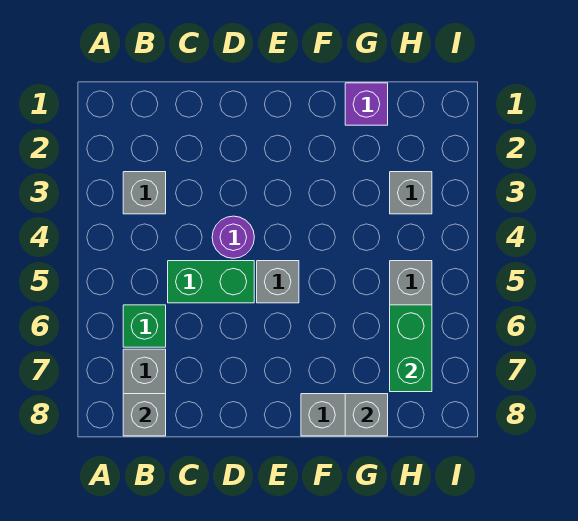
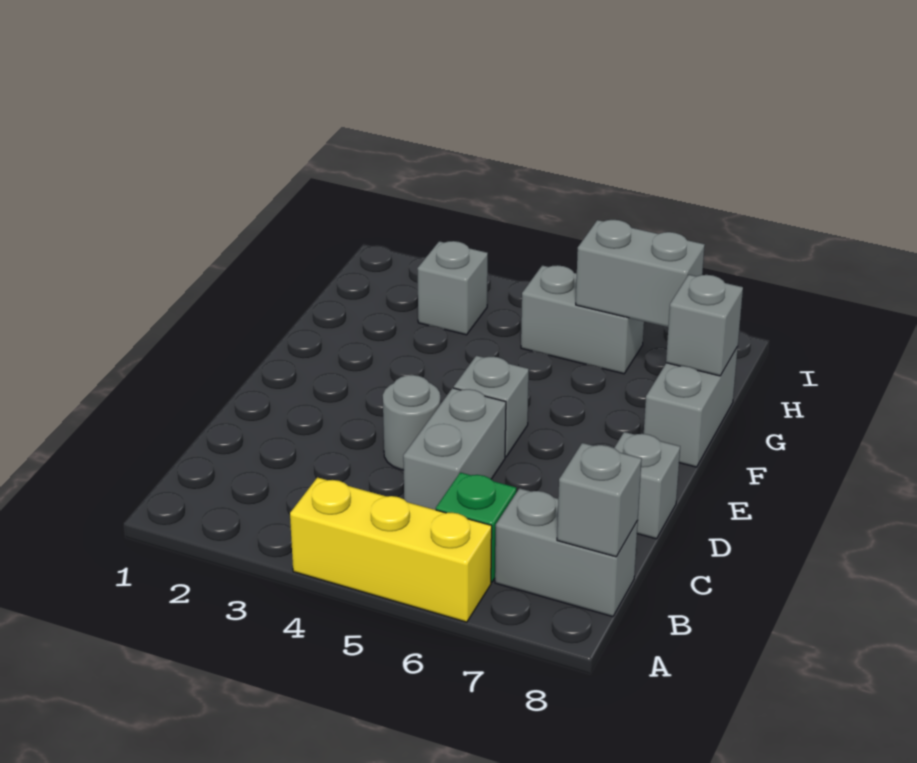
none -> yellow 1x3 brick [290,477,492,622]
grey 1x1 brick [123,172,166,214] -> grey 1x1 brick moved to [614,432,680,539]
green 1x2 brick [168,261,254,303] -> grey 1x2 brick [403,388,506,510]
purple 1x1 round brick [212,216,254,258] -> grey 1x1 round brick [383,375,441,470]
purple 1x1 brick [345,83,388,125] -> none
green 1x2 brick [390,305,432,392] -> grey 1x2 brick [576,220,705,327]

